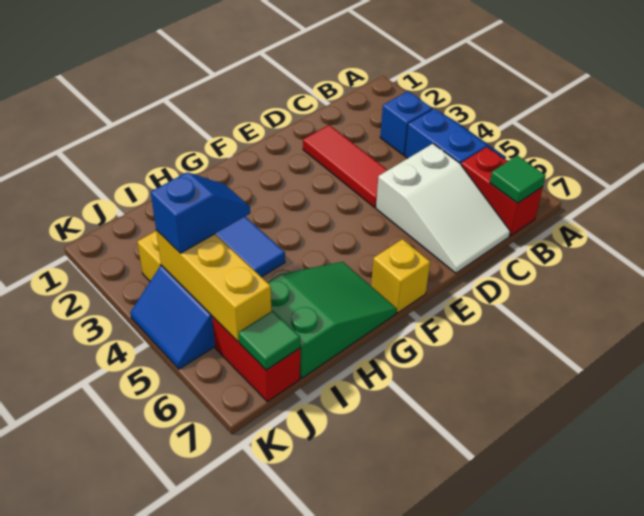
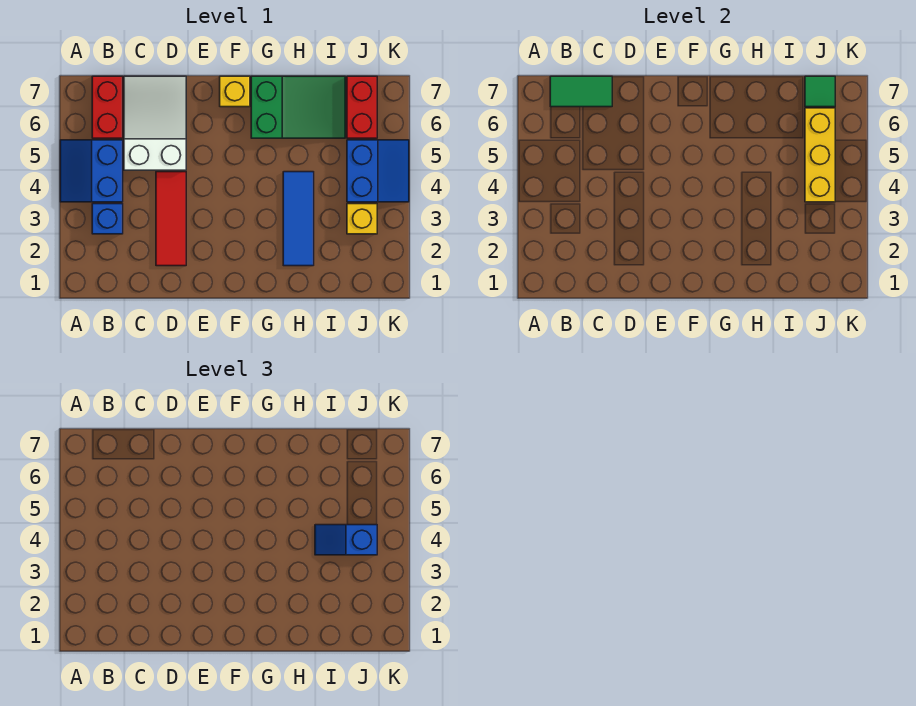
green 1x1 tile [490,156,546,203] -> green 1x2 tile [550,76,612,107]
green 2x3 slope [267,262,397,378] -> green 2x3 slope turned to [251,76,345,138]

